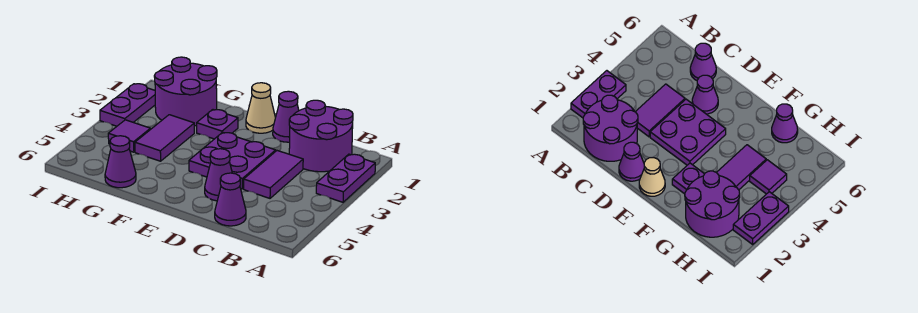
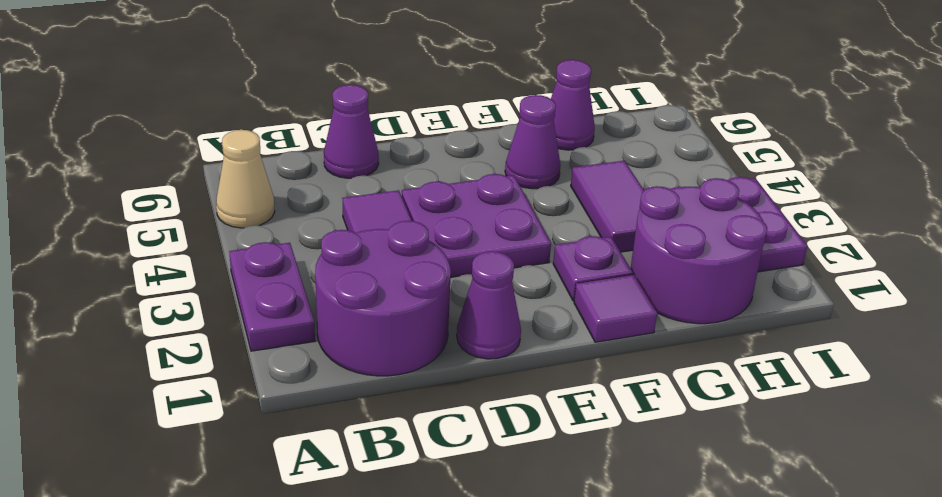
purple 1x1 cone [205,149,232,201] -> purple 1x1 cone moved to [505,95,560,189]
tan 1x1 cone [246,83,275,133] -> tan 1x1 cone moved to [216,130,275,228]
purple 1x1 tile [108,120,150,152] -> purple 1x1 tile moved to [574,275,657,342]

